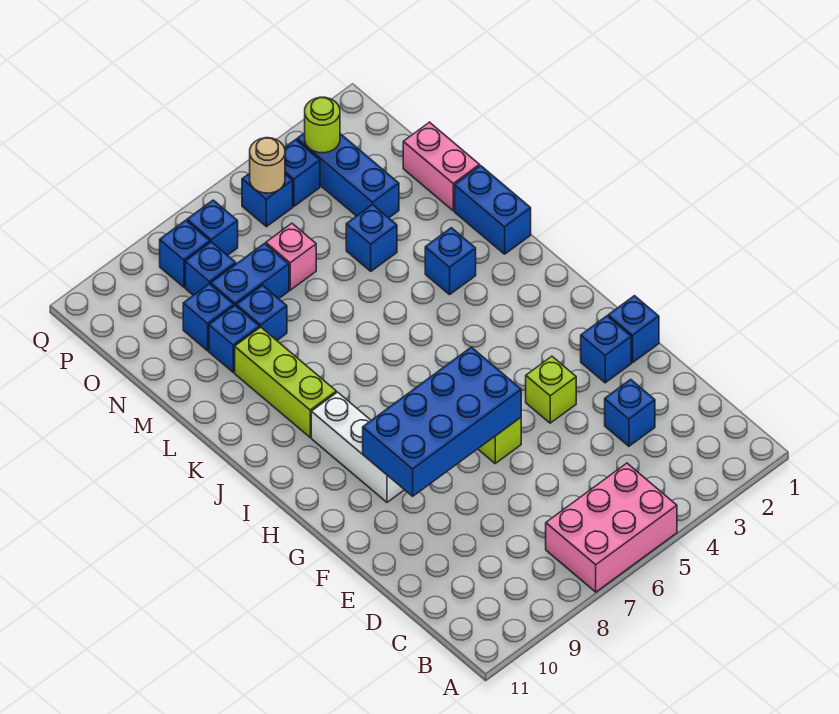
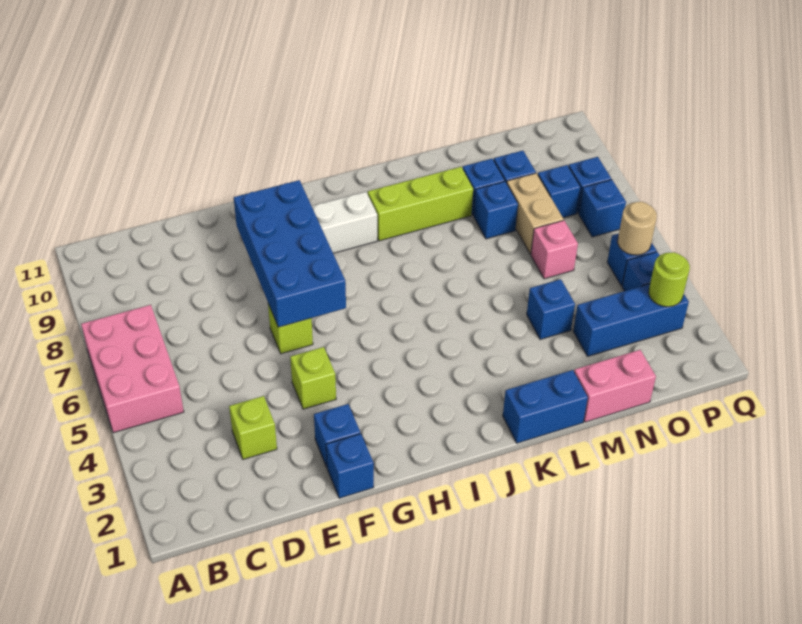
blue 1x1 brick [605,379,655,446] -> lime 1x1 brick [229,396,277,459]
blue 1x1 brick [425,228,476,295] -> none
blue 1x2 brick [211,244,289,306] -> tan 1x2 brick [507,173,564,254]

